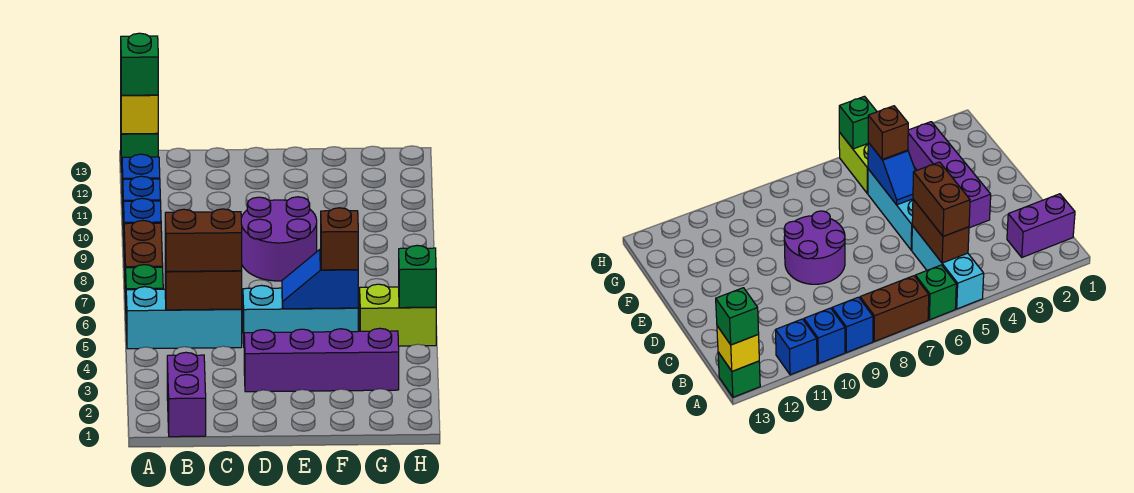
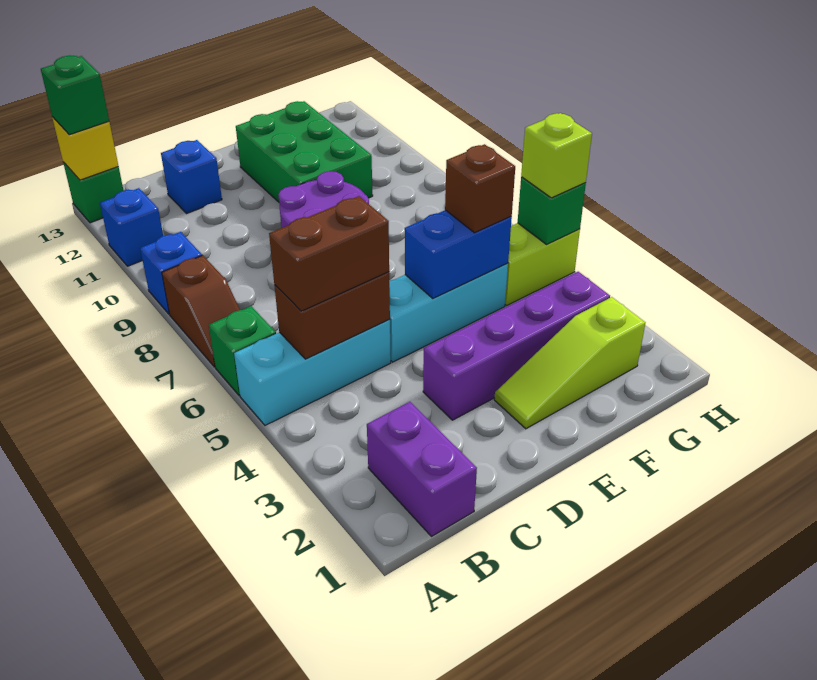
brown 1x2 brick [124,220,163,302] -> brown 1x2 slope [162,255,240,367]
blue 1x1 brick [123,176,161,238] -> blue 1x1 brick moved to [161,140,222,213]
none -> lime 1x3 slope [494,297,645,429]
blue 1x2 slope [282,249,358,309] -> blue 1x2 brick [405,210,512,298]
none -> green 2x3 brick [236,101,373,202]
none -> lime 1x1 brick [521,113,592,198]

